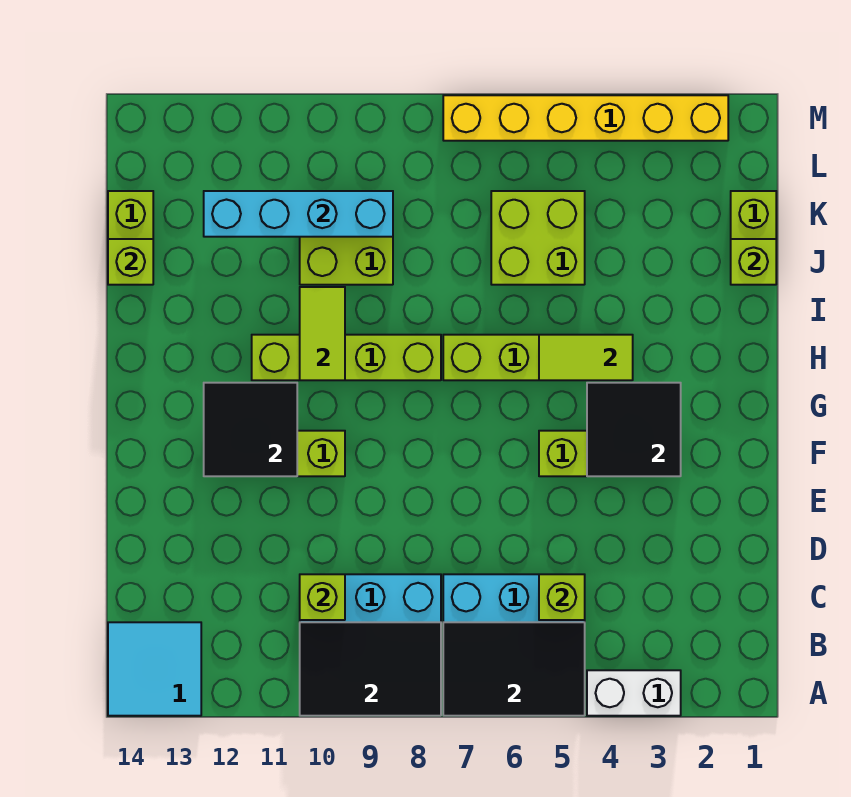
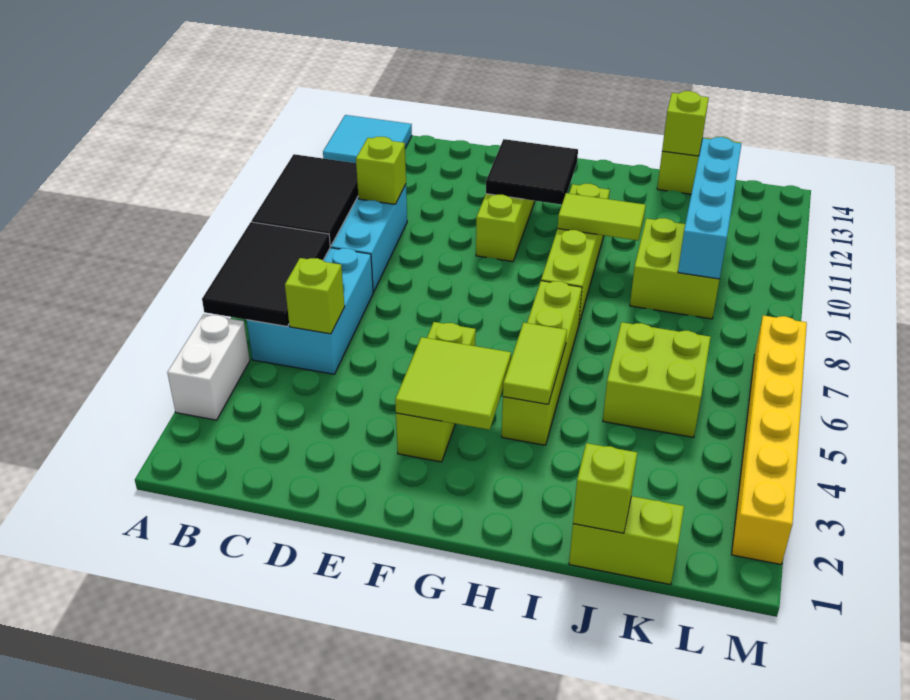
black 2x2 tile [587,383,681,476] -> lime 2x2 tile [395,337,511,430]

